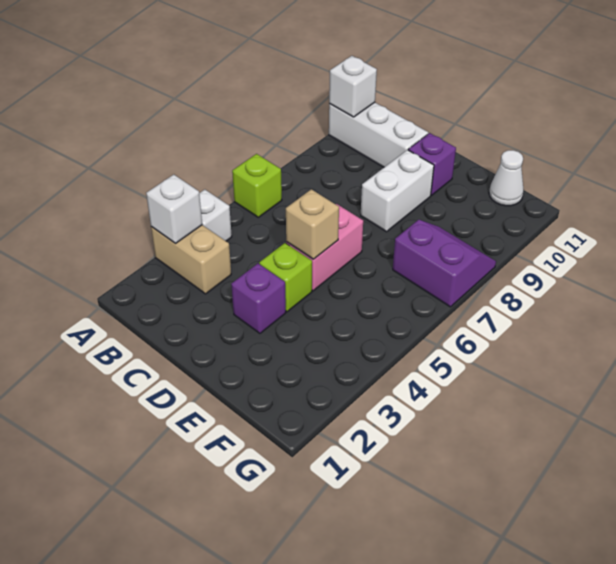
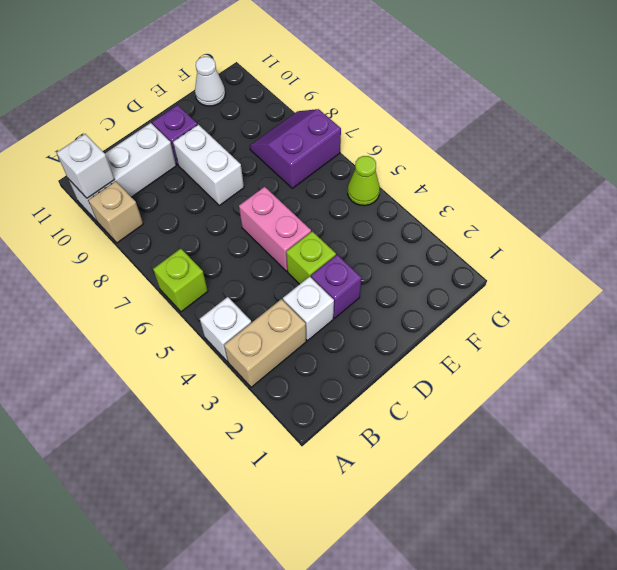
white 1x1 brick [146,175,202,243] -> white 1x1 brick moved to [283,276,334,341]
tan 1x1 brick [286,189,339,259] -> tan 1x1 brick moved to [88,181,143,243]
none -> lime 1x1 cone [348,156,380,206]

